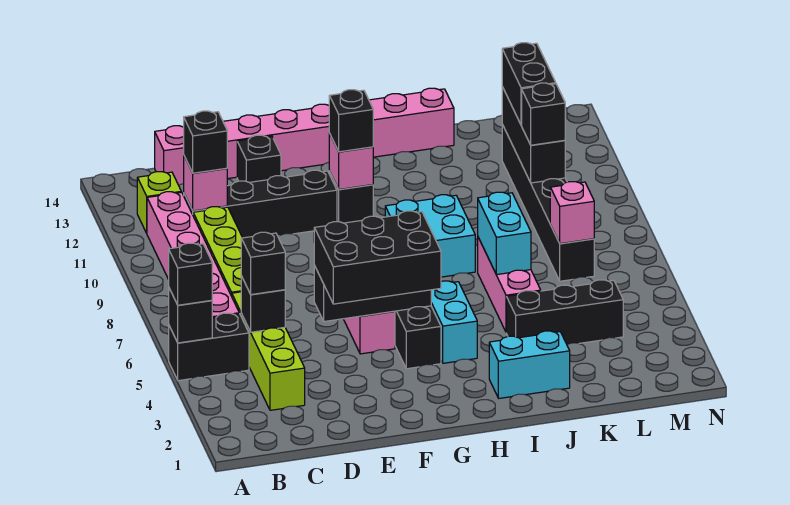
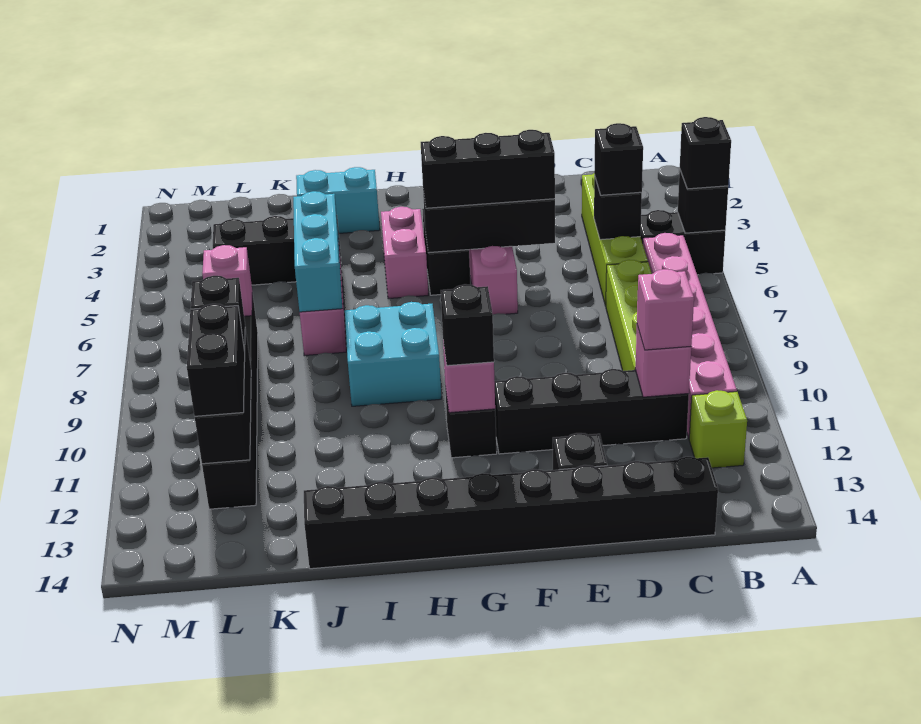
black 1x1 brick [184,111,227,173] -> pink 1x1 brick [637,269,694,350]
pink 1x8 brick [155,88,454,185] -> black 1x8 brick [304,457,718,569]
black 2x3 brick [314,211,441,304] -> black 1x3 brick [421,130,555,208]
cyan 1x2 brick [431,281,477,363] -> pink 1x2 brick [381,207,428,299]
cyan 1x2 brick [478,192,531,275] -> cyan 1x3 brick [293,191,342,312]

